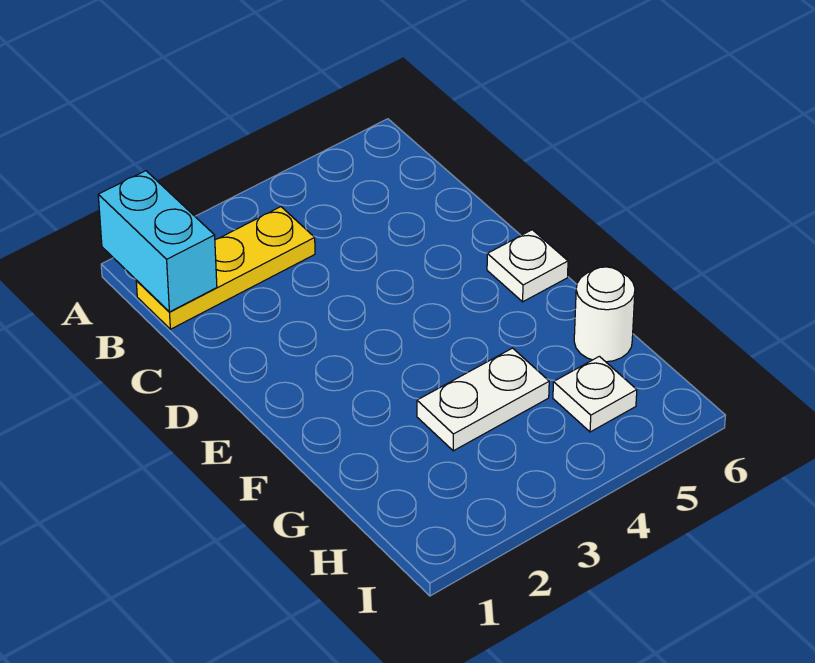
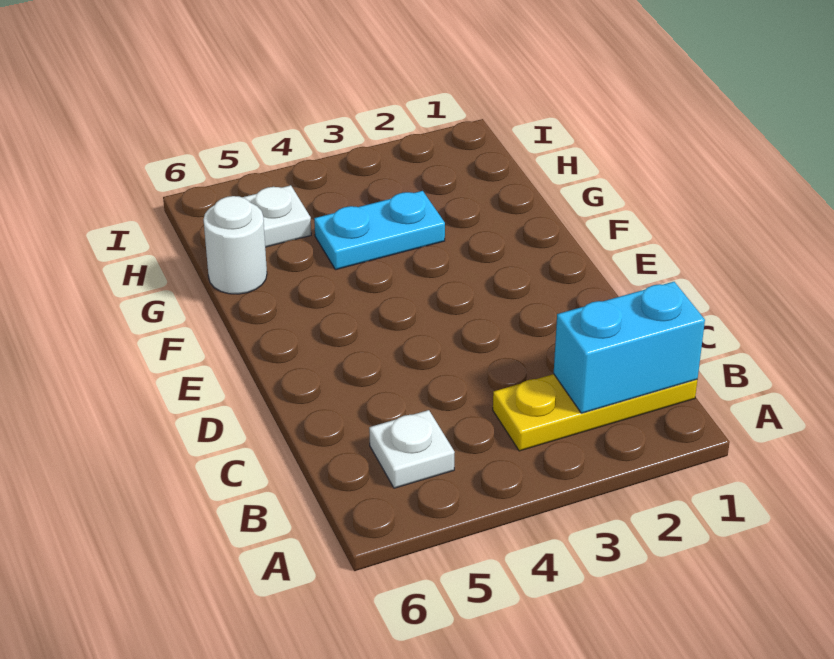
cyan 1x2 brick [98,171,217,312] -> cyan 1x2 brick turned to [554,282,705,413]
white 1x1 plate [487,230,568,302] -> white 1x1 plate moved to [369,410,455,488]
white 1x2 plate [417,348,549,451] -> cyan 1x2 plate [314,191,445,270]

